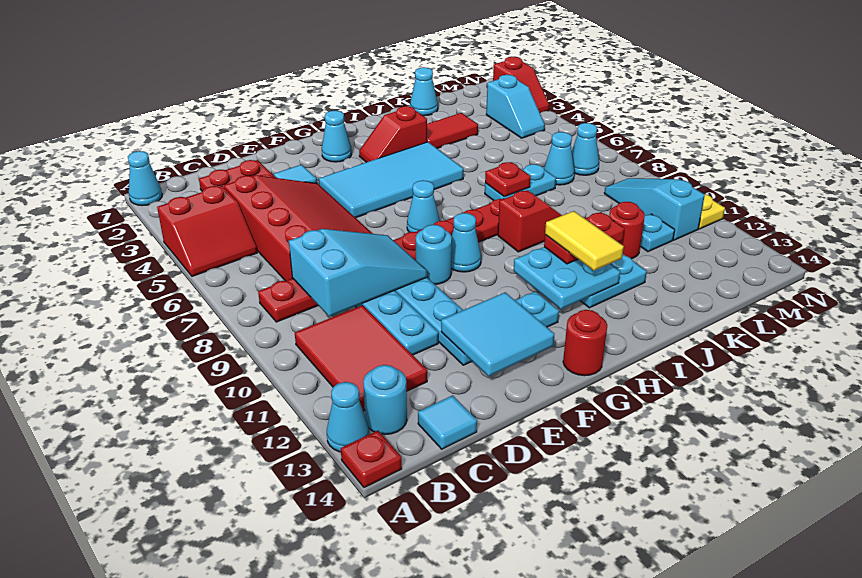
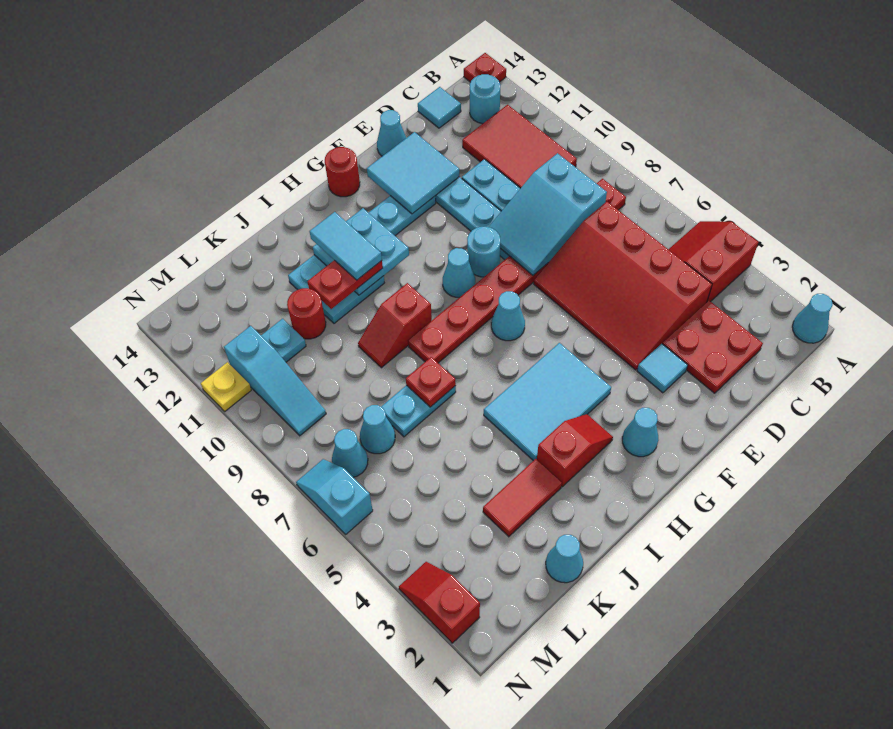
cyan 1x1 cone [327,382,369,452] -> cyan 1x1 cone moved to [377,110,406,156]
cyan 2x4 tile [319,142,463,218] -> cyan 2x3 tile [484,343,611,461]
yellow 1x2 tile [545,211,624,270] -> cyan 1x2 tile [310,212,382,280]
cyan 1x2 slope [486,75,545,138] -> cyan 1x2 slope moved to [296,459,373,534]

